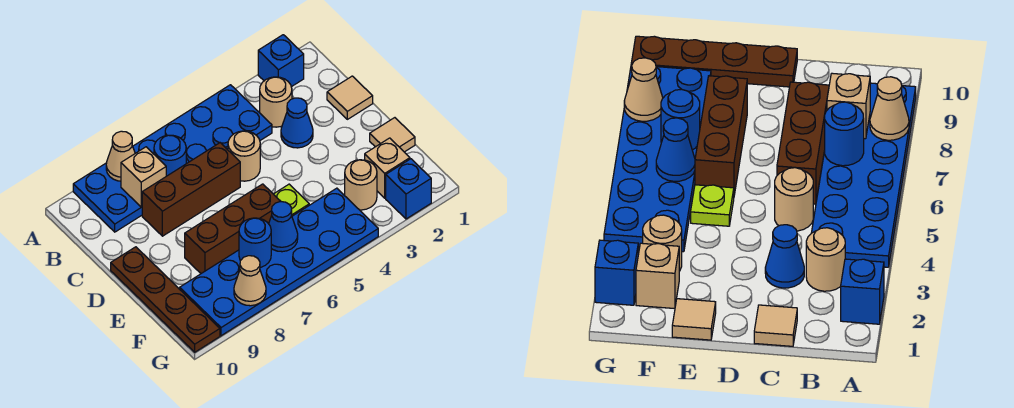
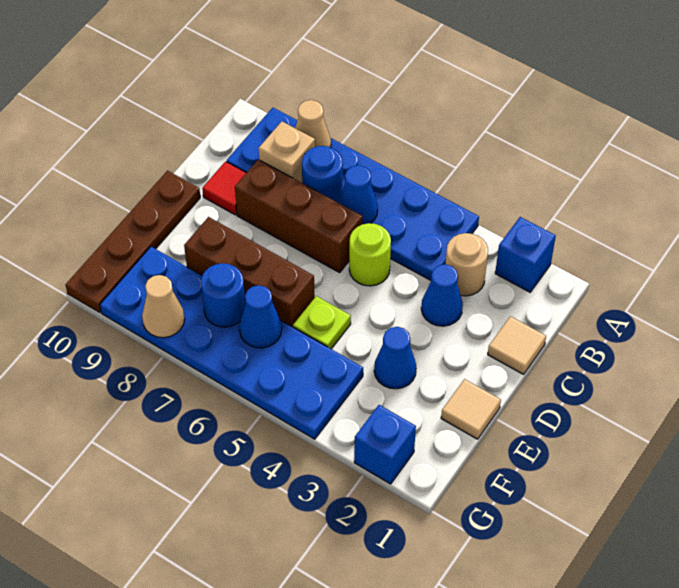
none -> blue 1x1 cone [338,165,378,224]
tan 1x1 round brick [228,131,260,181] -> lime 1x1 round brick [349,223,391,286]
none -> red 1x1 tile [202,161,246,215]
none -> blue 1x1 cone [374,327,416,389]
tan 1x1 brick [365,138,410,198] -> none
tan 1x1 round brick [345,160,377,210] -> none

